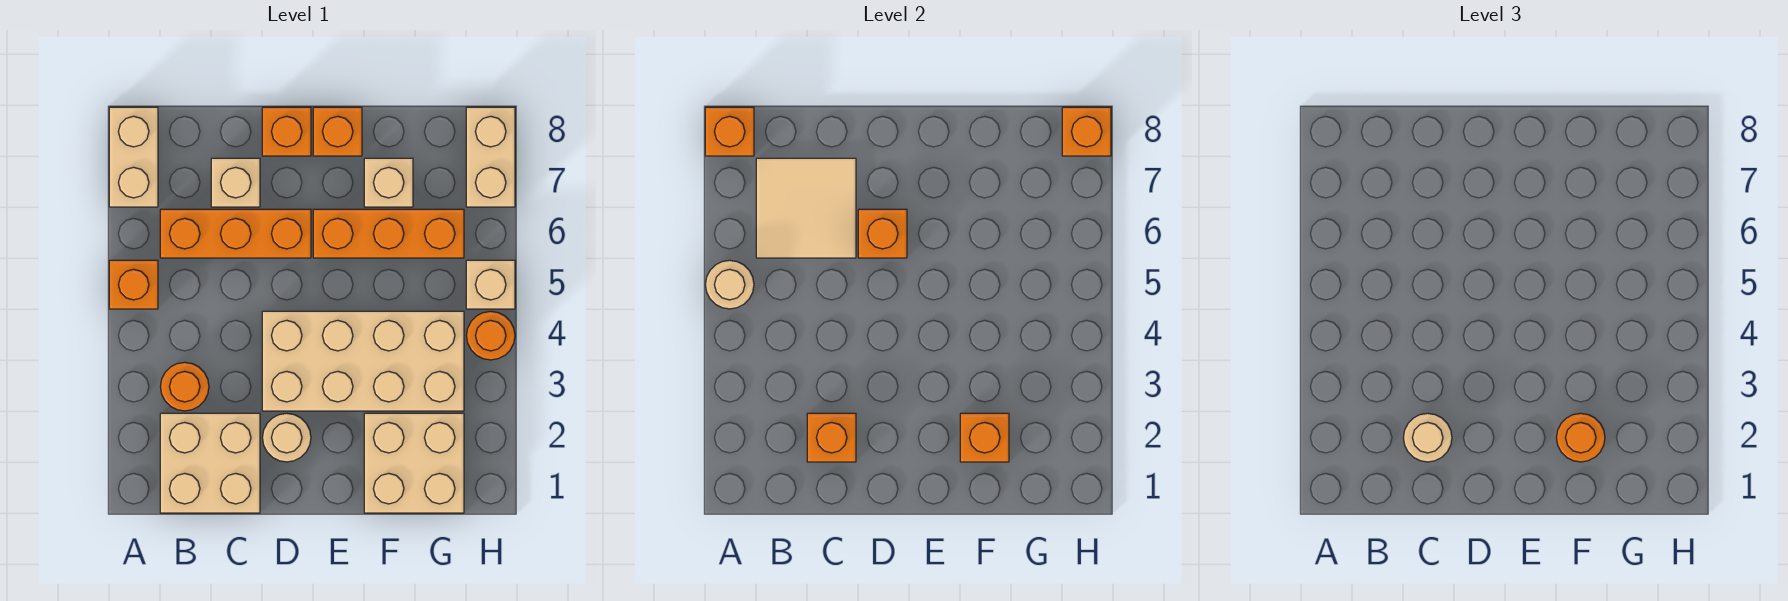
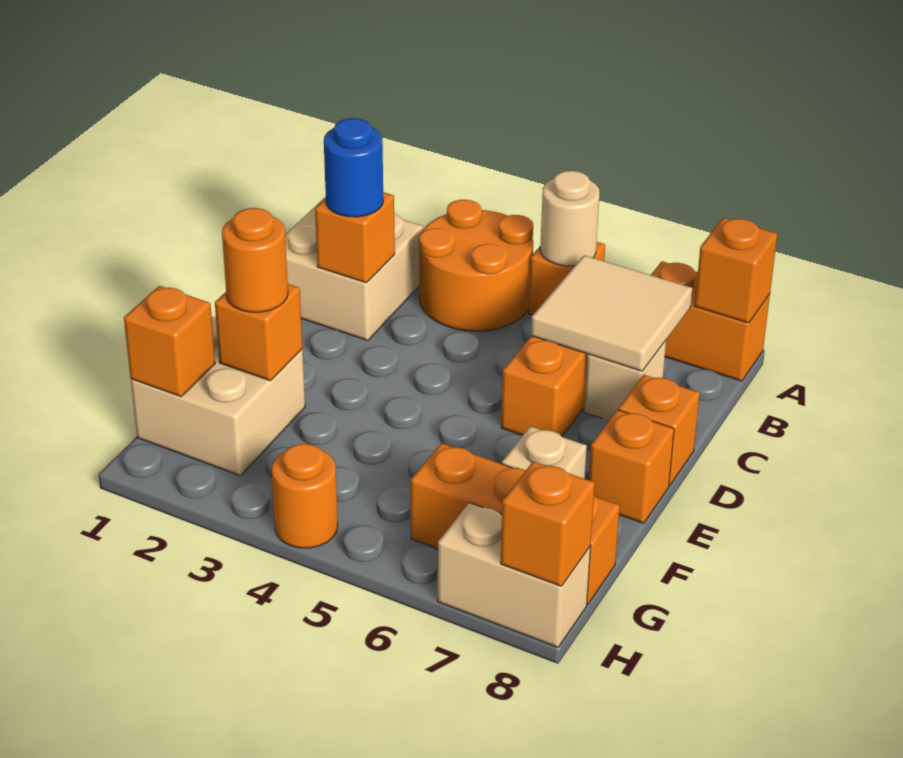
tan 1x2 brick [109,107,158,207] -> orange 1x2 brick [651,261,770,381]
orange 1x1 round brick [160,362,209,411] -> orange 2x2 round brick [419,200,533,331]
tan 1x1 round brick [1403,413,1452,462] -> blue 1x1 round brick [324,118,383,217]
tan 1x1 round brick [262,413,311,462] -> none
tan 2x4 brick [262,311,464,411] -> none
orange 1x1 brick [858,209,907,258] -> orange 1x1 brick moved to [124,286,215,397]
orange 1x3 brick [313,209,464,258] -> orange 1x3 brick turned to [411,443,620,604]
tan 1x1 brick [466,260,515,309] -> none

